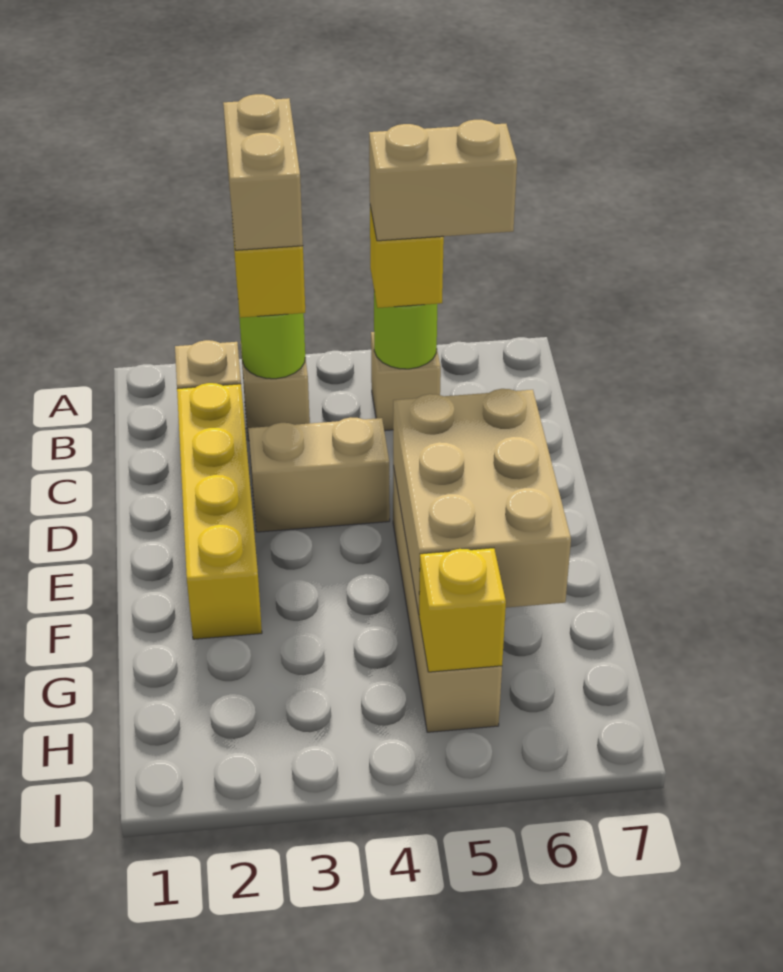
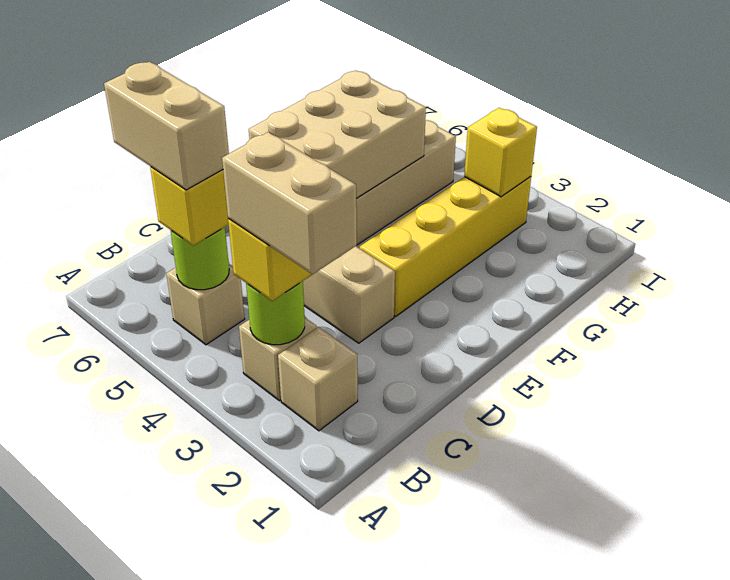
tan 1x2 brick [223,94,303,250] -> tan 1x2 brick turned to [222,132,357,274]
yellow 1x4 brick [177,383,262,639] -> yellow 1x4 brick moved to [360,177,531,316]
yellow 1x1 brick [419,548,506,672] -> yellow 1x1 brick moved to [464,108,537,197]

